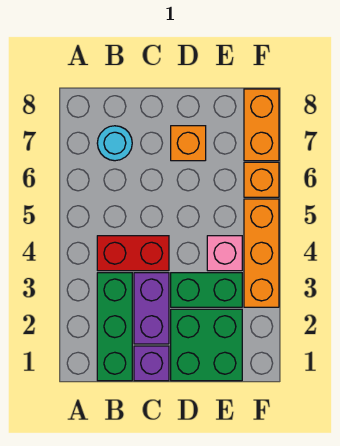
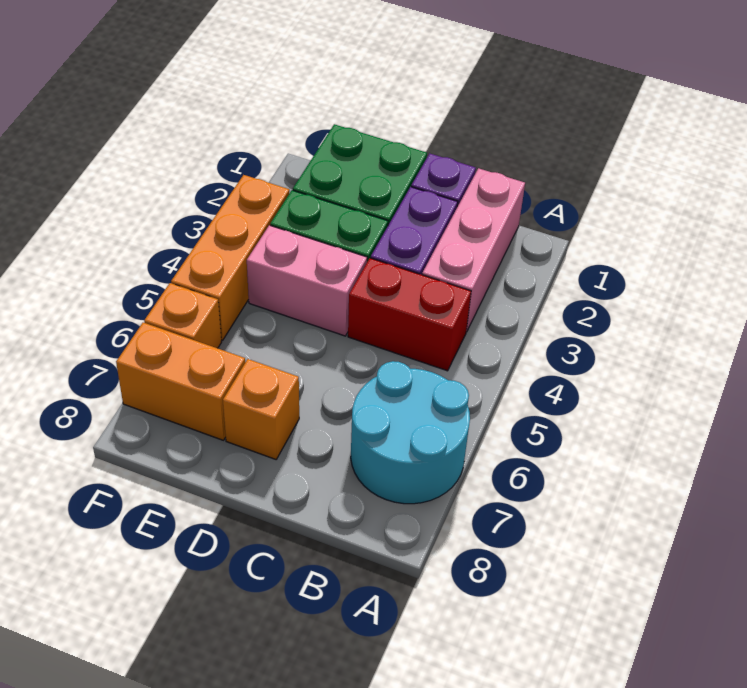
green 1x3 brick [97,273,132,381] -> pink 1x3 brick [422,168,525,332]
cyan 1x1 round brick [97,126,132,161] -> cyan 2x2 round brick [351,361,470,504]
pink 1x1 brick [207,236,242,271] -> pink 1x2 brick [247,225,367,336]
orange 1x2 brick [244,89,279,161] -> orange 1x2 brick turned to [116,323,245,440]

